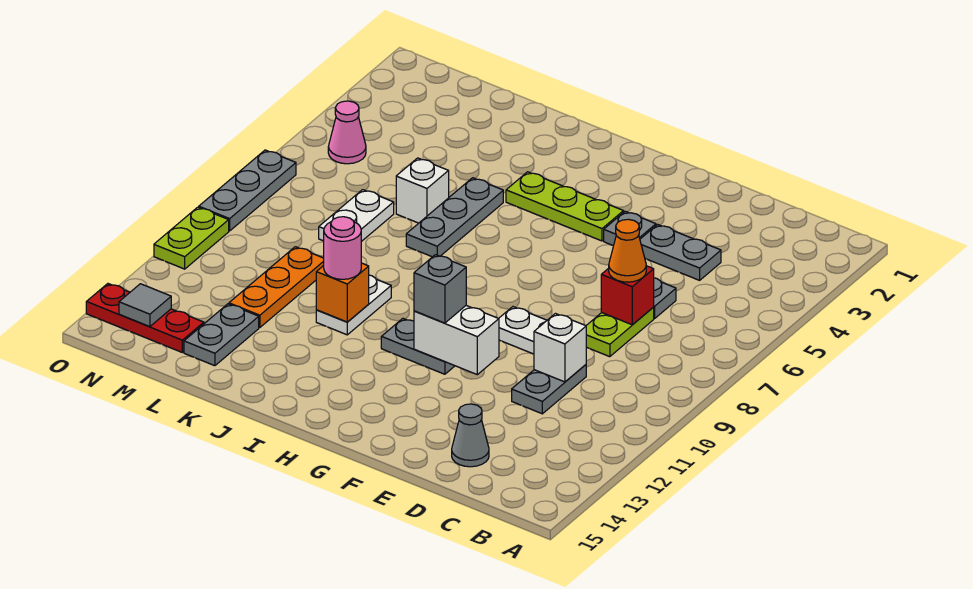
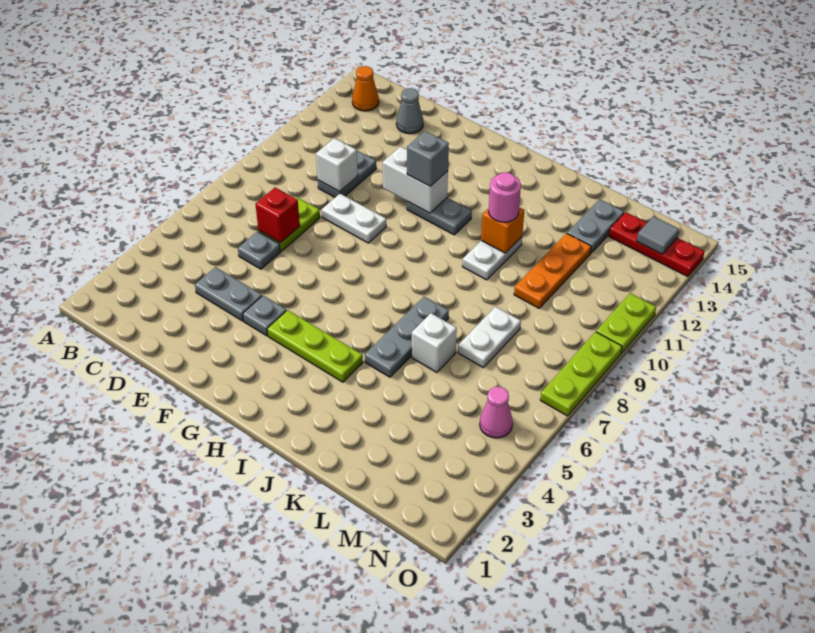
orange 1x1 cone [609,219,646,282] -> orange 1x1 cone moved to [352,66,379,111]
grey 1x3 plate [199,150,296,231] -> lime 1x3 plate [540,332,622,416]

